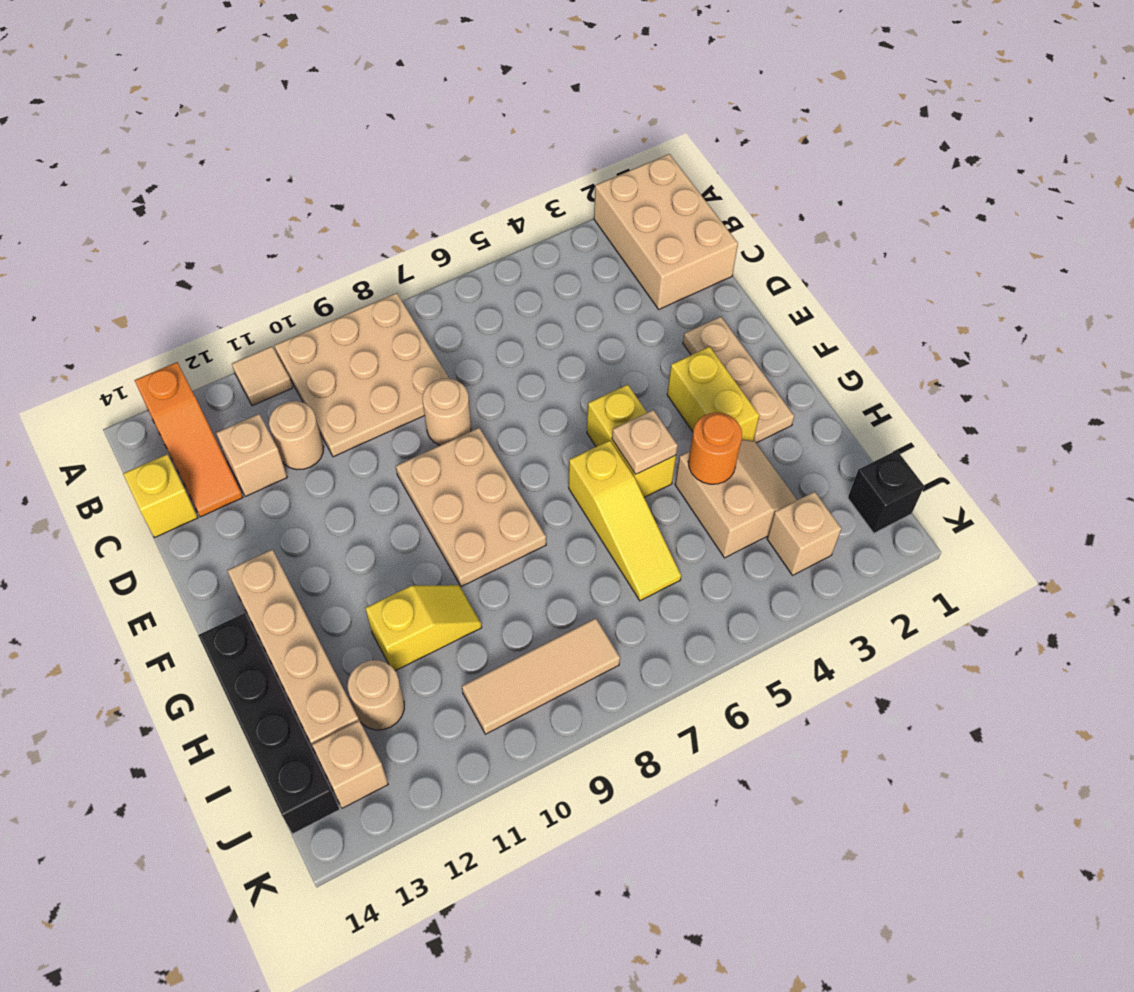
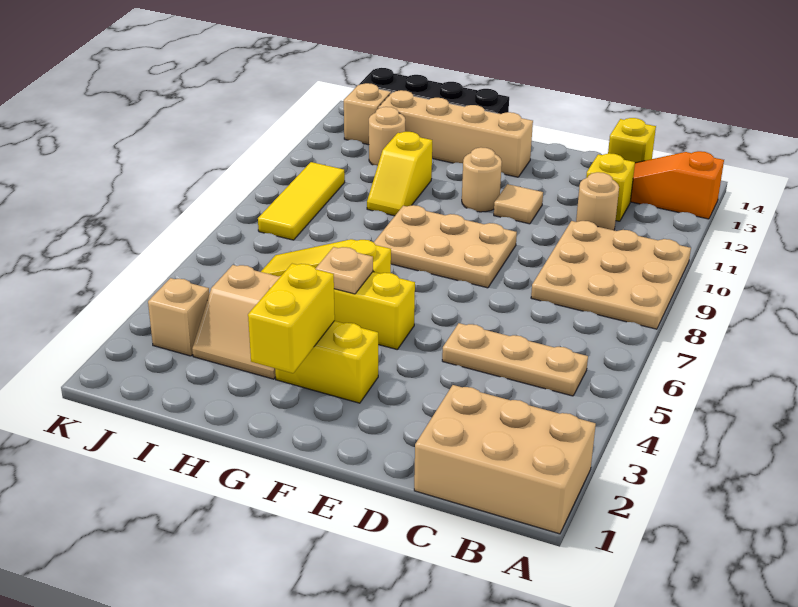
tan 1x1 tile [232,346,293,406] -> tan 1x1 tile moved to [494,184,543,224]
tan 1x1 brick [216,414,287,497] -> yellow 1x1 brick [586,153,635,221]
tan 1x1 round brick [423,378,471,445] -> tan 1x1 round brick moved to [462,147,502,212]
tan 1x3 plate [683,317,794,443] -> tan 1x3 plate moved to [442,323,588,396]
none -> yellow 1x2 brick [248,264,335,373]
orange 1x1 round brick [688,413,742,484] -> none
black 1x1 brick [848,450,924,533] -> none
tan 1x3 tile [462,618,620,734] -> yellow 1x3 tile [258,162,345,240]

